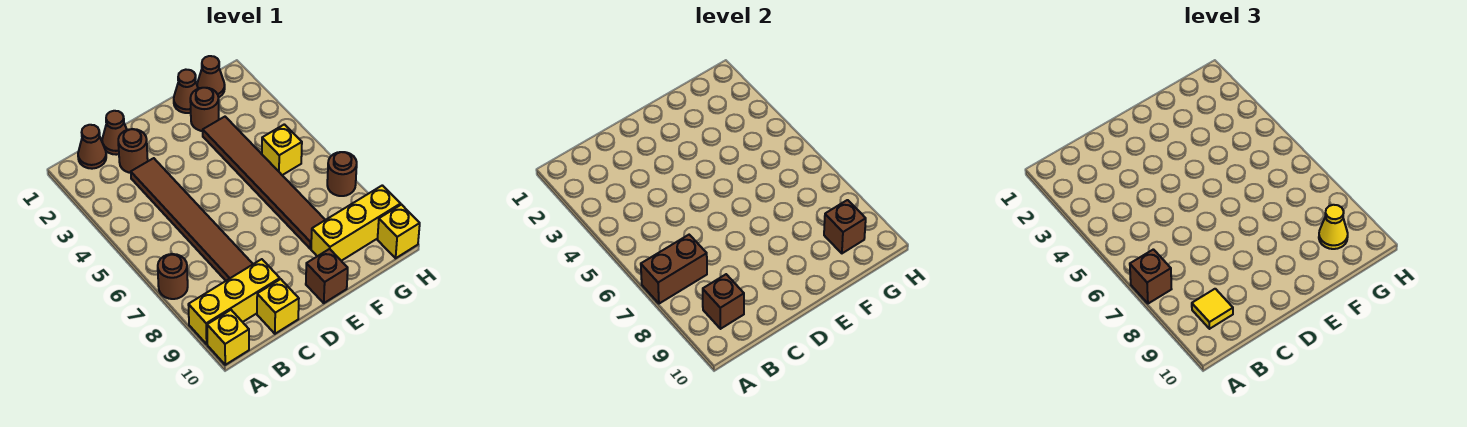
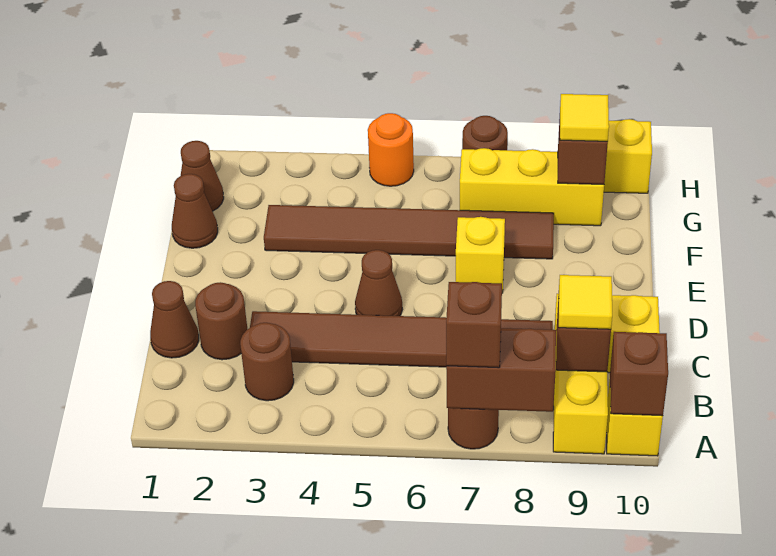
brown 1x2 brick [641,235,707,304] -> brown 1x2 brick turned to [446,328,556,412]
brown 1x1 cone [78,125,106,169] -> brown 1x1 cone moved to [355,250,402,316]
brown 1x1 brick [306,249,348,303] -> brown 1x1 brick moved to [610,332,668,416]
brown 1x1 round brick [190,88,219,131] -> brown 1x1 round brick moved to [240,323,294,401]
yellow 1x3 brick [311,185,400,261] -> yellow 1x3 brick turned to [460,148,604,226]
yellow 1x1 brick [262,124,302,175] -> yellow 1x1 brick moved to [456,217,505,293]
yellow 1x1 cone [1319,205,1348,249] -> yellow 1x1 tile [560,94,609,141]
none -> orange 1x1 round brick [368,113,414,186]

